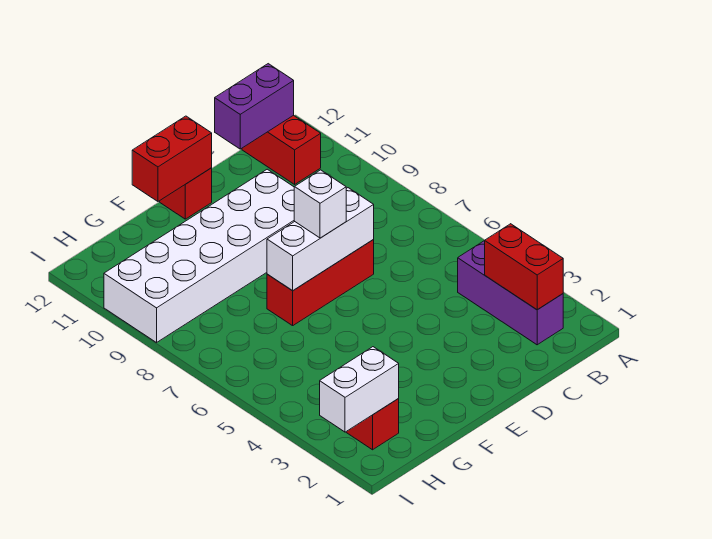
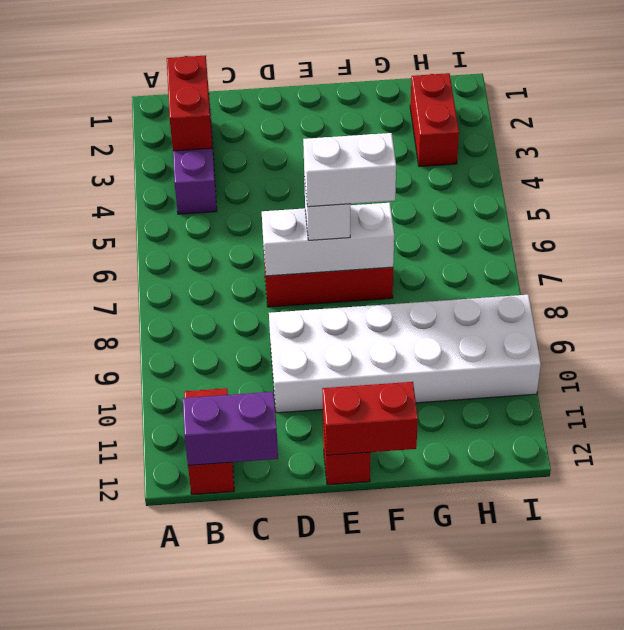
white 1x2 brick [320,347,399,432] -> white 1x2 brick moved to [303,133,396,207]

